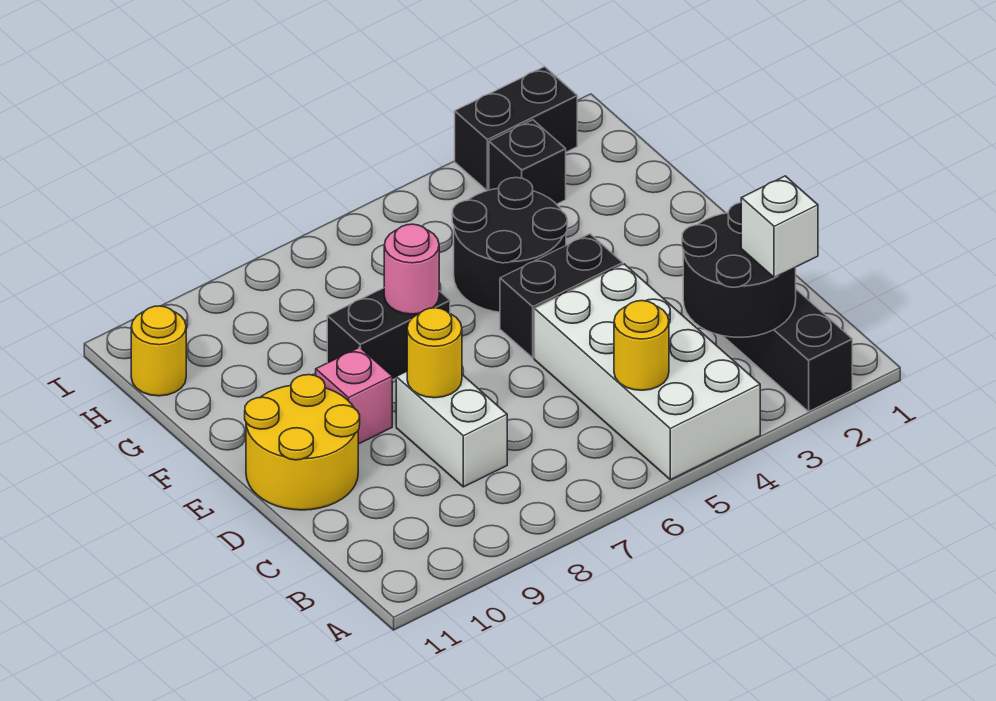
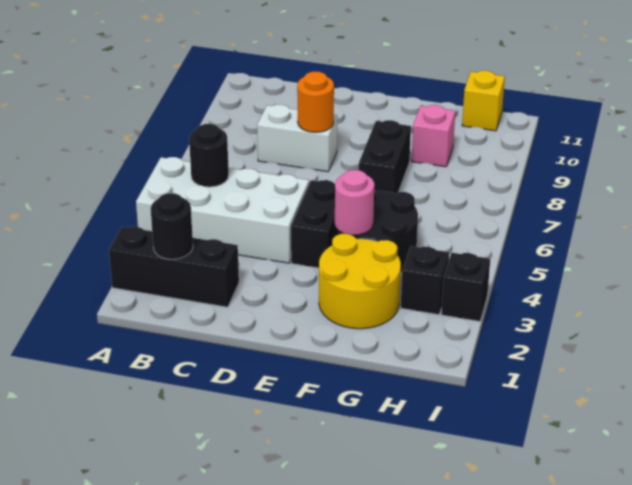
black 2x2 round brick [682,203,796,337] -> black 1x1 round brick [151,193,193,259]
white 1x1 brick [741,176,818,278] -> none
yellow 1x1 round brick [614,301,669,390] -> black 1x1 round brick [189,124,229,187]
yellow 1x1 round brick [407,308,462,398] -> orange 1x1 round brick [297,72,334,132]
yellow 2x2 round brick [245,375,360,510] -> yellow 2x2 round brick moved to [319,234,401,329]
pink 1x1 brick [316,347,392,444] -> pink 1x1 brick moved to [412,105,455,167]
pink 1x1 round brick [384,224,439,314] -> pink 1x1 round brick moved to [335,170,374,235]
yellow 1x1 round brick [131,306,186,396] -> yellow 1x1 brick [462,71,505,131]
black 1x2 brick [455,67,577,191] -> black 1x1 brick [441,253,490,321]

